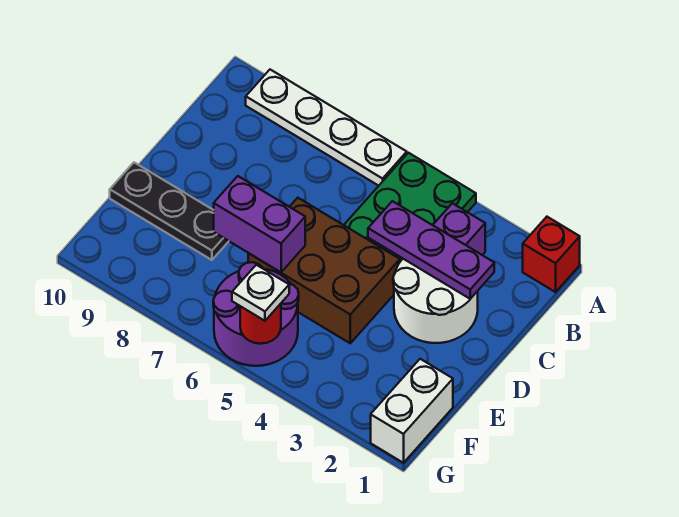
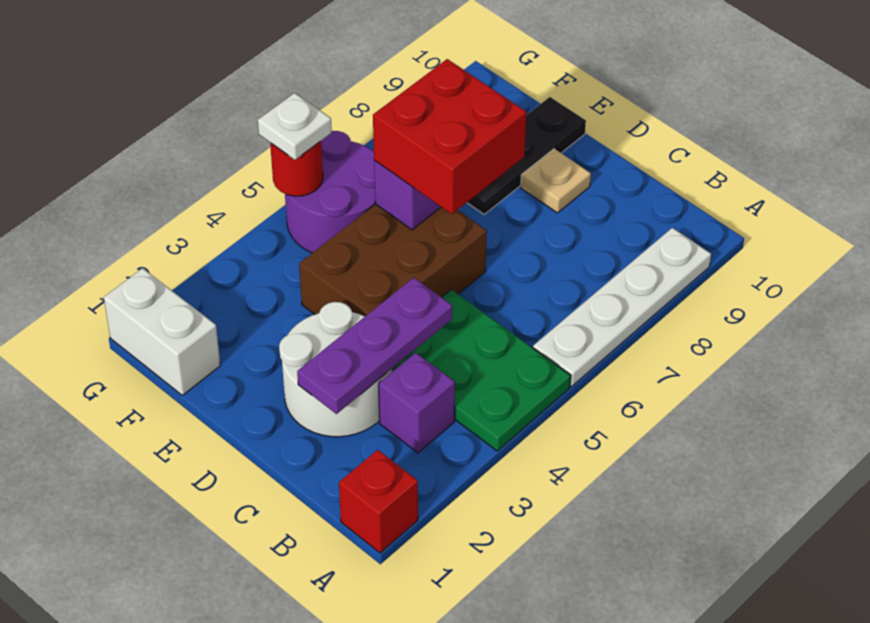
none -> red 2x2 brick [373,59,526,214]
none -> tan 1x1 plate [521,149,591,213]

